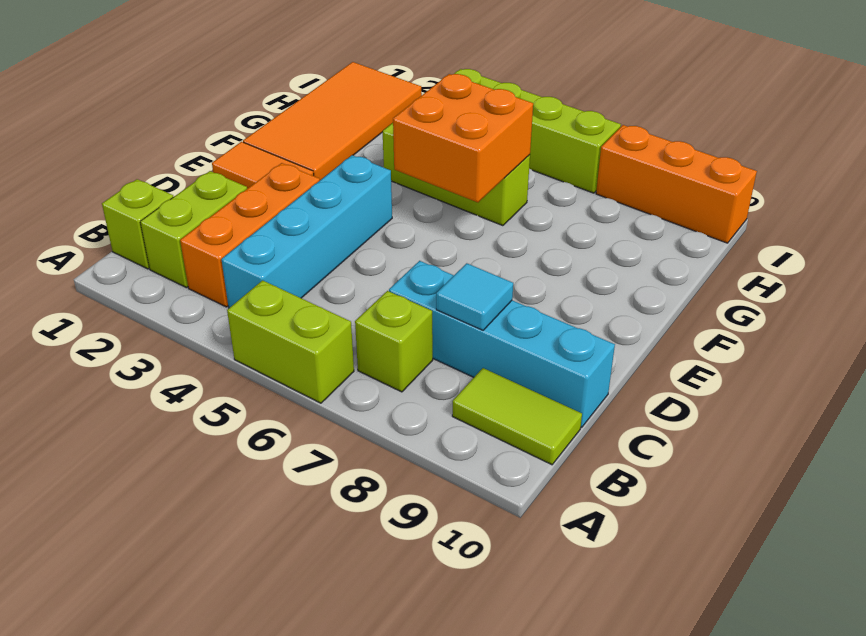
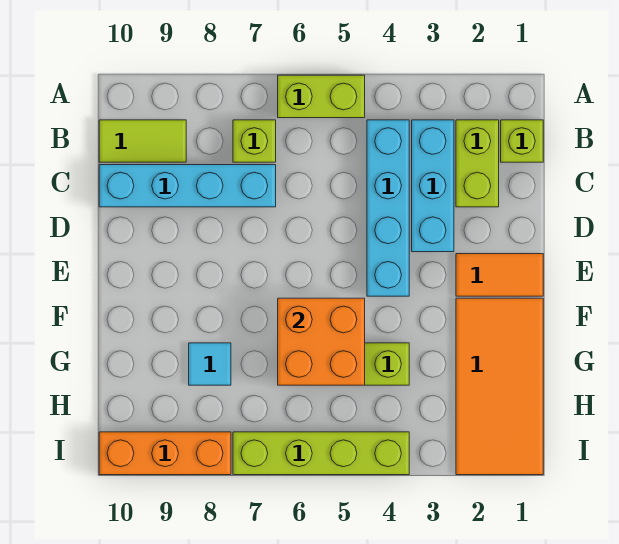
orange 1x3 brick [180,163,320,307] -> cyan 1x3 brick [412,120,454,252]
cyan 1x1 tile [436,263,513,330] -> cyan 1x1 tile moved to [189,343,231,385]

